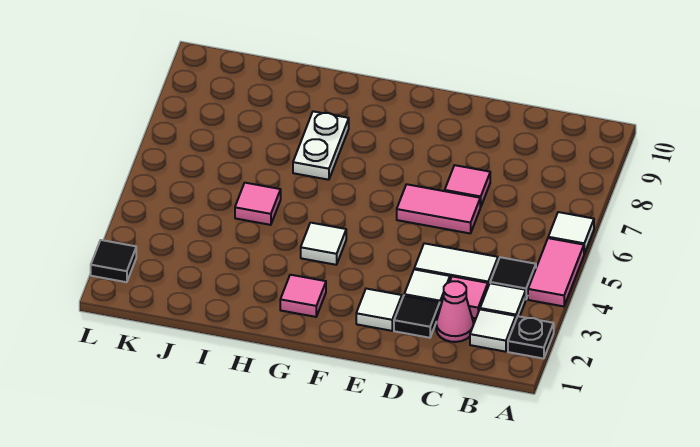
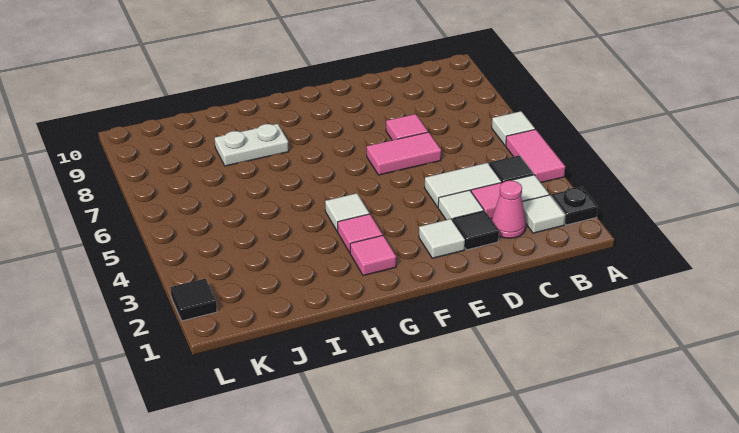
white 1x2 plate [293,111,349,180] -> white 1x2 plate turned to [215,124,289,166]
pink 1x1 tile [235,183,281,225] -> pink 1x1 tile moved to [338,214,383,253]

